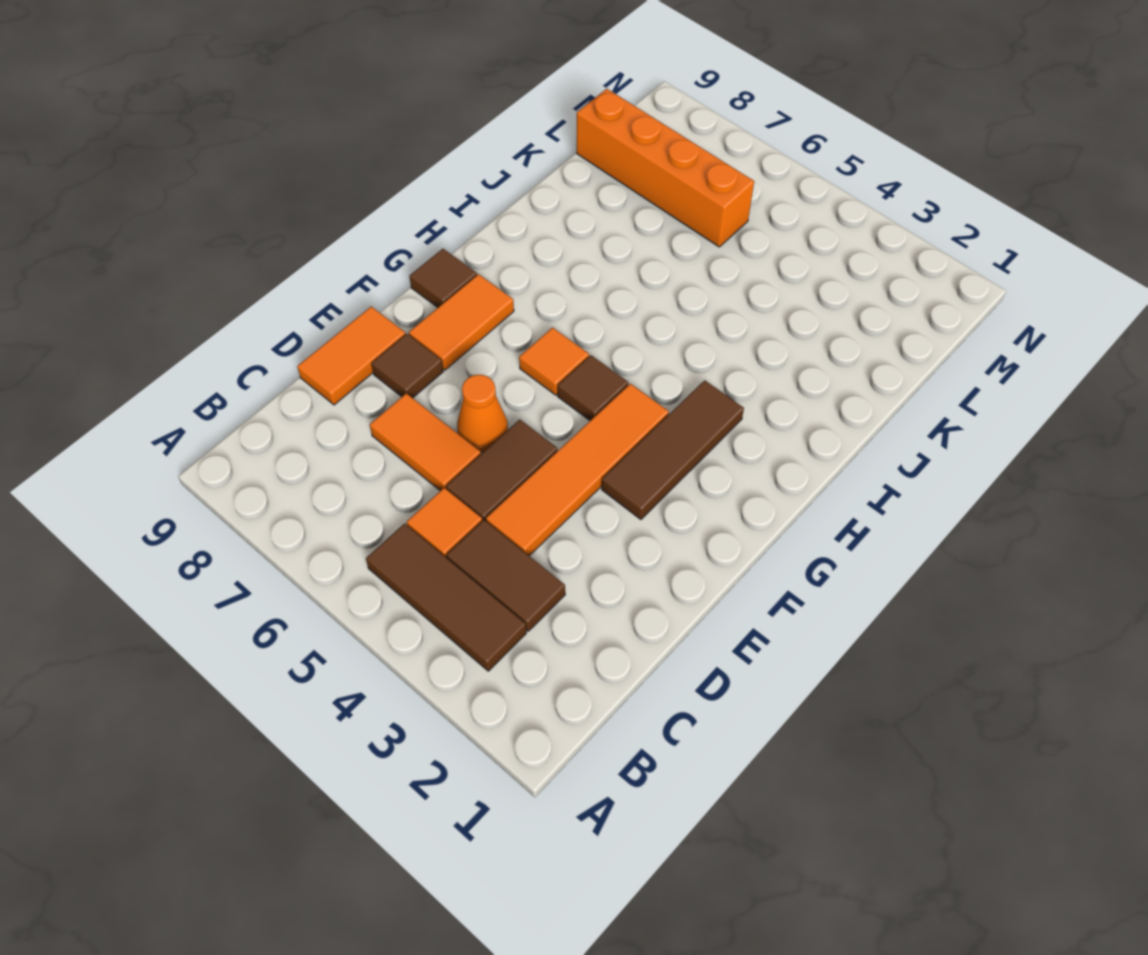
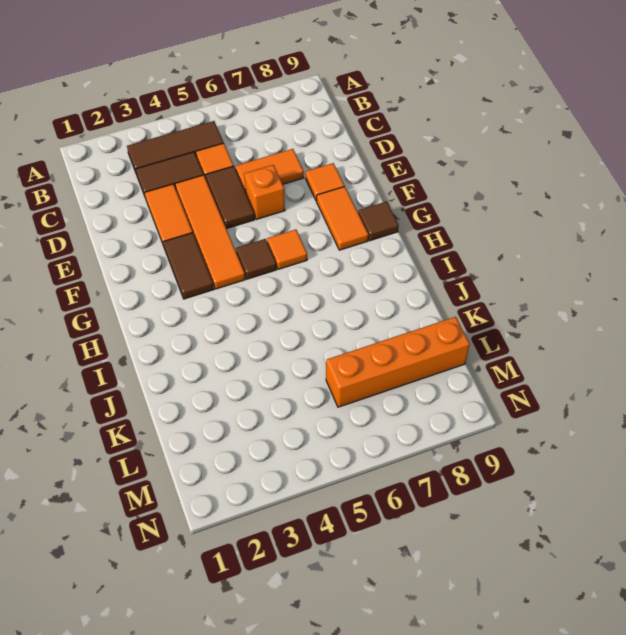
orange 1x2 tile [297,307,406,405] -> orange 1x2 tile moved to [145,184,193,246]
orange 1x1 cone [457,375,508,452] -> orange 1x1 brick [244,165,285,219]
brown 1x1 tile [371,334,443,398] -> orange 1x1 tile [305,163,344,201]
brown 1x3 tile [602,380,744,519] -> brown 1x2 tile [163,233,214,299]

